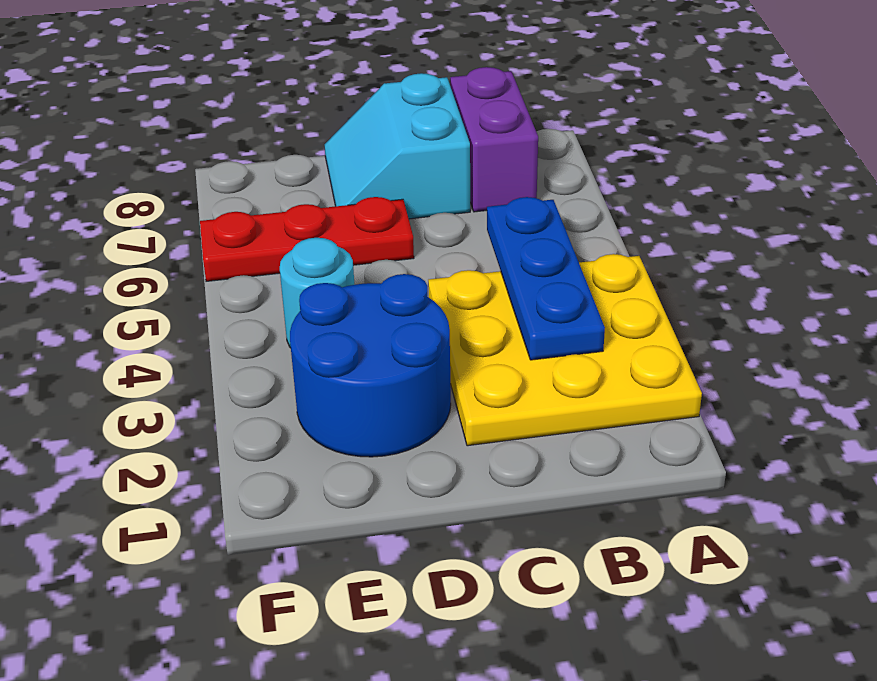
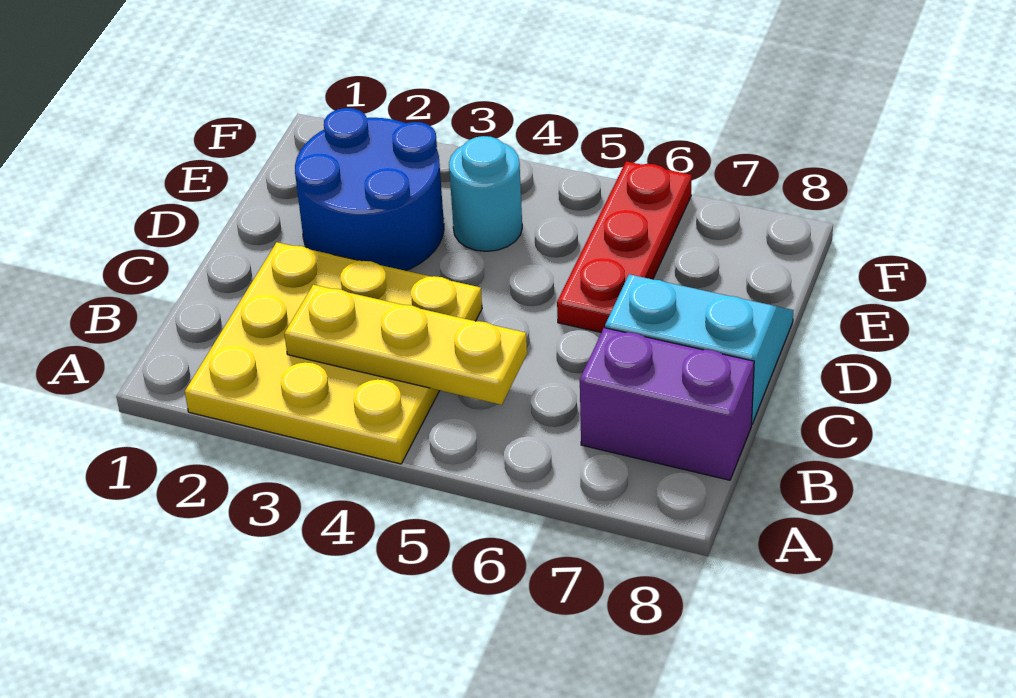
blue 1x3 plate [487,197,605,360] -> yellow 1x3 plate [284,285,527,405]

